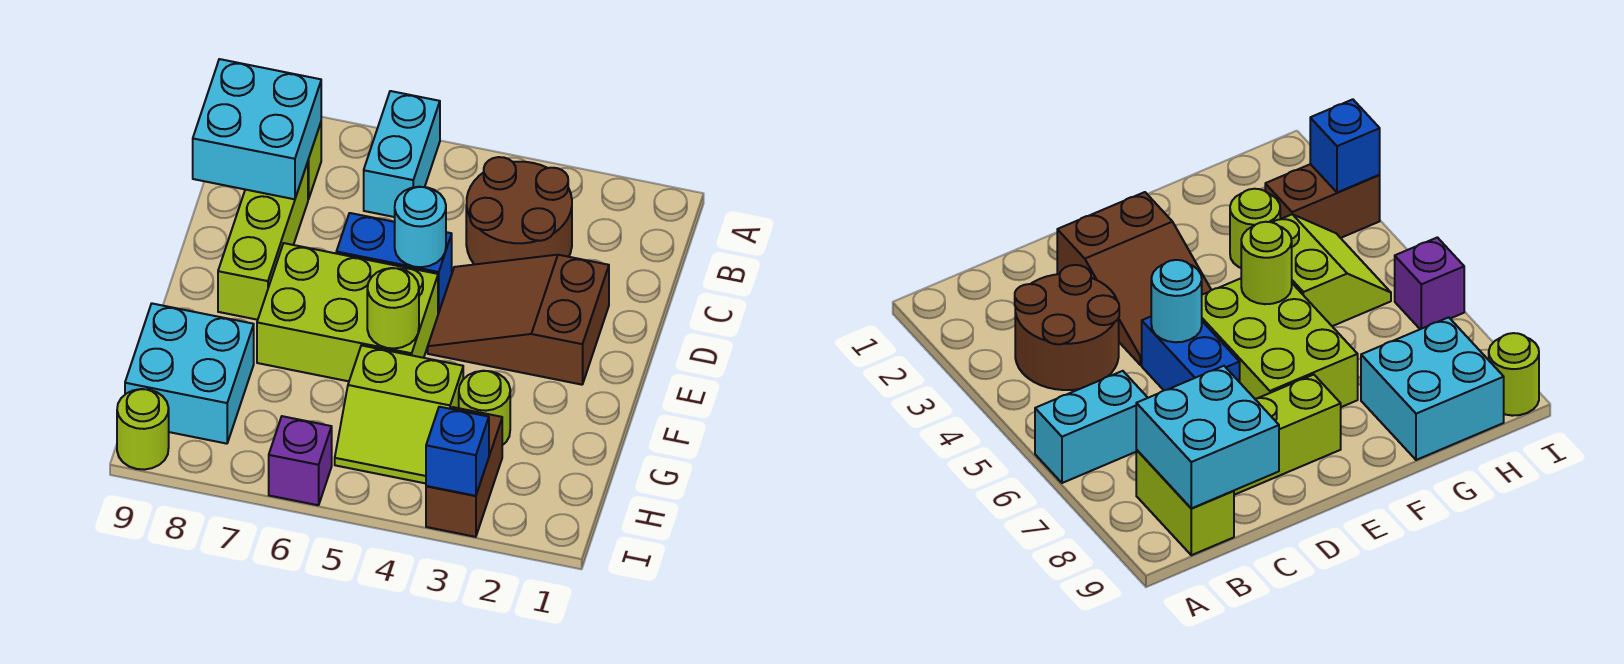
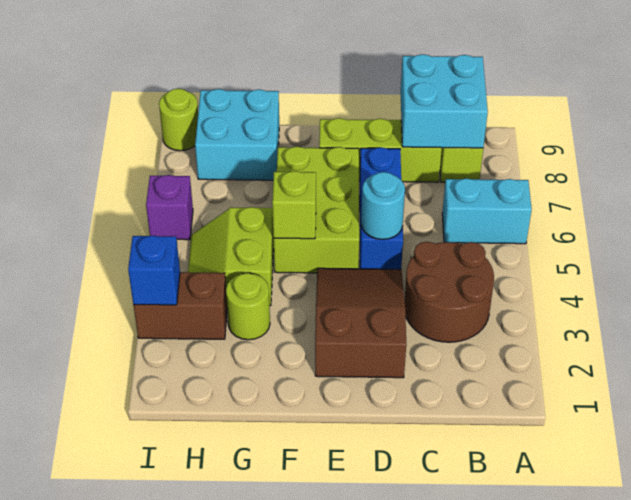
blue 1x2 brick [336,213,452,313] -> blue 1x3 brick [360,147,403,269]
lime 1x1 round brick [367,268,419,349] -> lime 1x1 brick [272,171,316,239]

